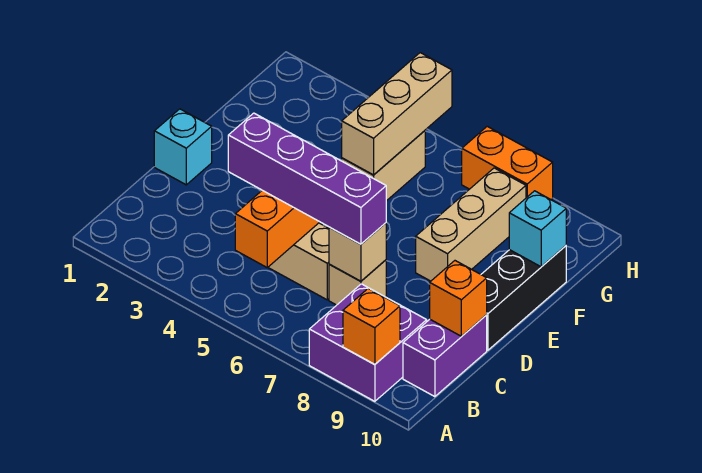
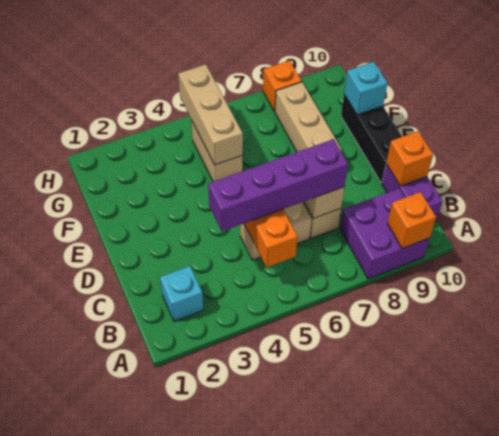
cyan 1x1 brick [154,109,212,185] -> cyan 1x1 brick moved to [160,266,203,321]
orange 1x2 brick [462,126,553,200] -> orange 1x1 brick [263,61,302,112]

